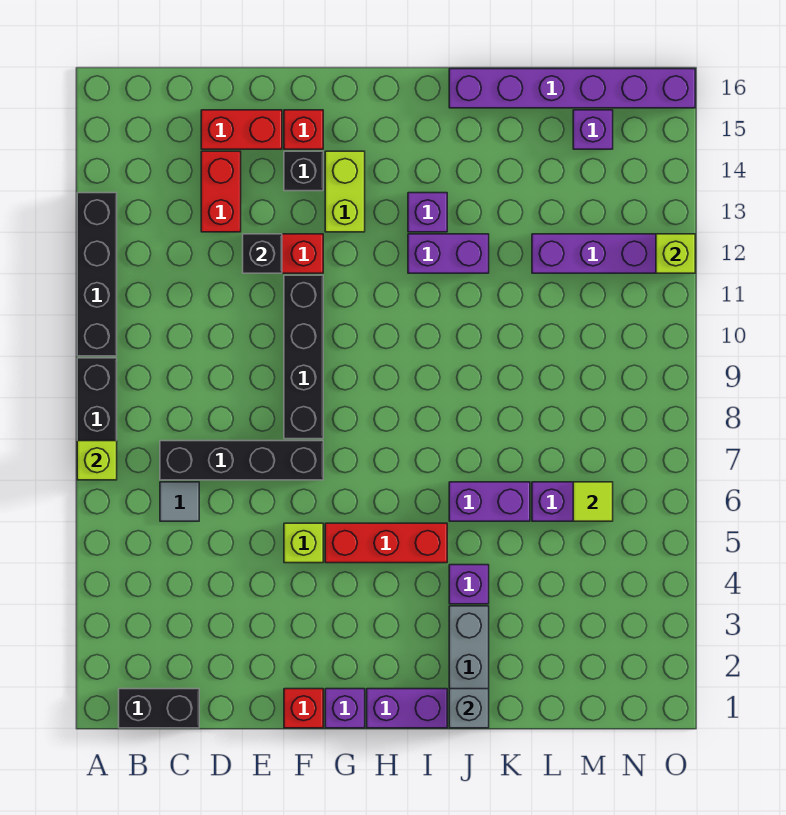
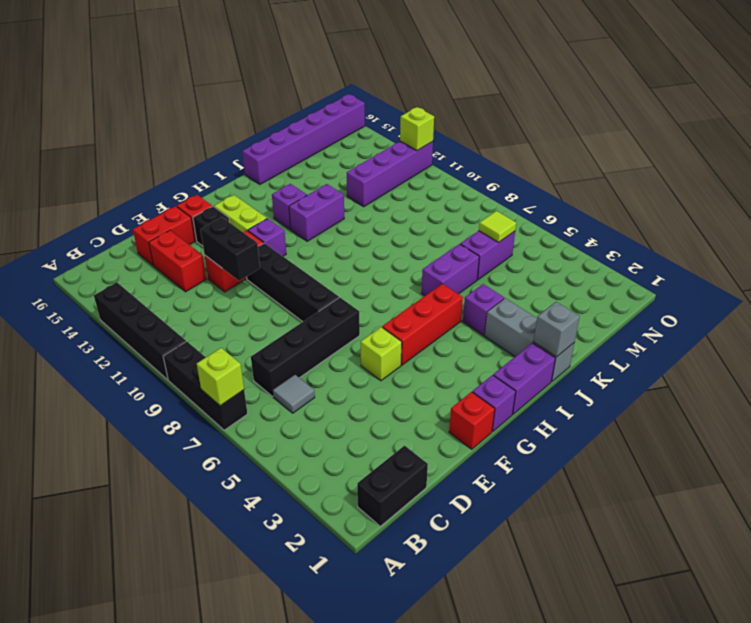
black 1x1 brick [243,234,282,273] -> black 1x2 brick [201,217,260,281]
purple 1x1 brick [573,110,613,149] -> purple 1x1 brick moved to [248,218,286,256]

